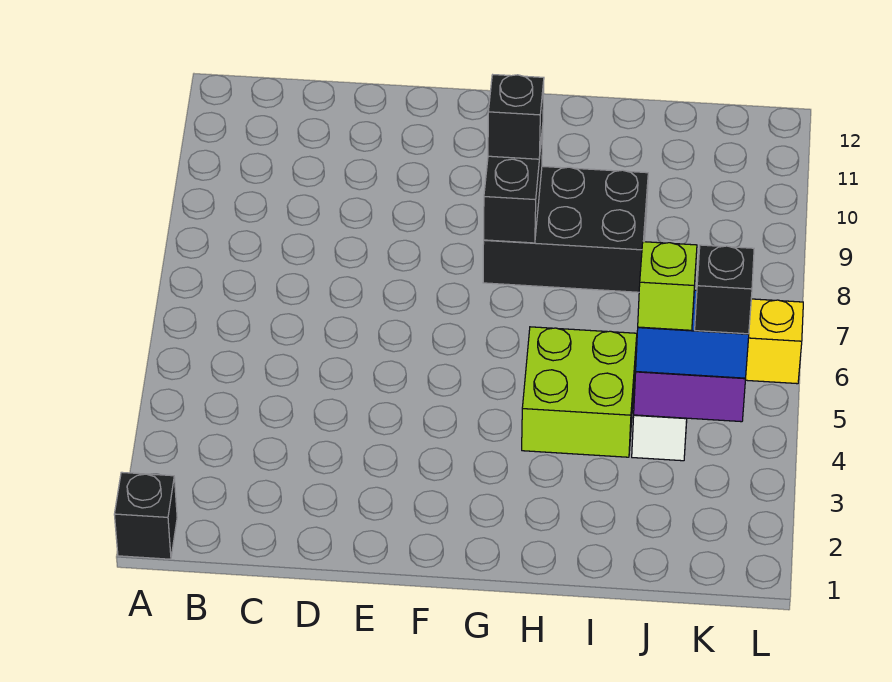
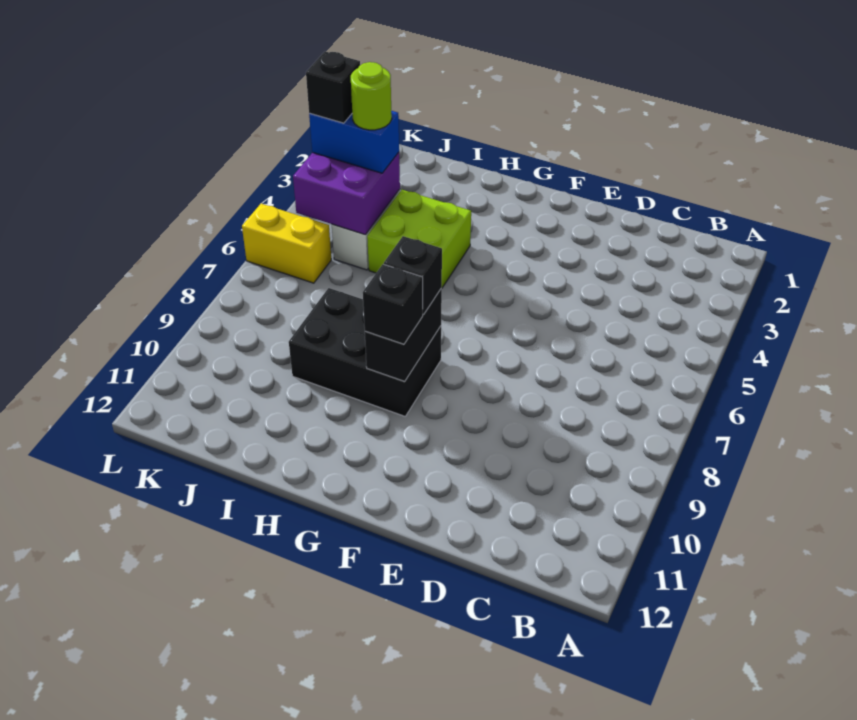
black 1x1 brick [114,472,177,559] -> black 1x1 brick moved to [384,236,442,315]
lime 1x1 brick [638,242,697,330] -> lime 1x1 round brick [351,62,392,130]

